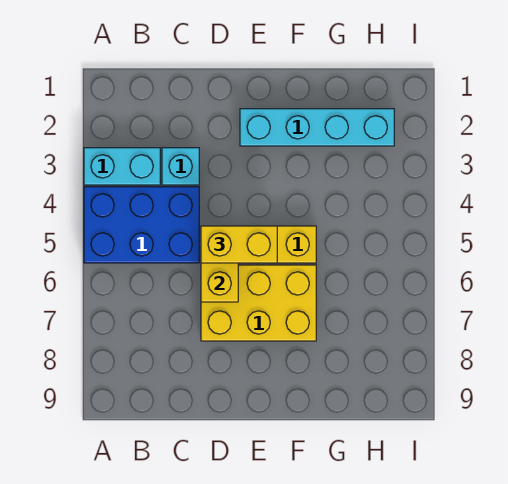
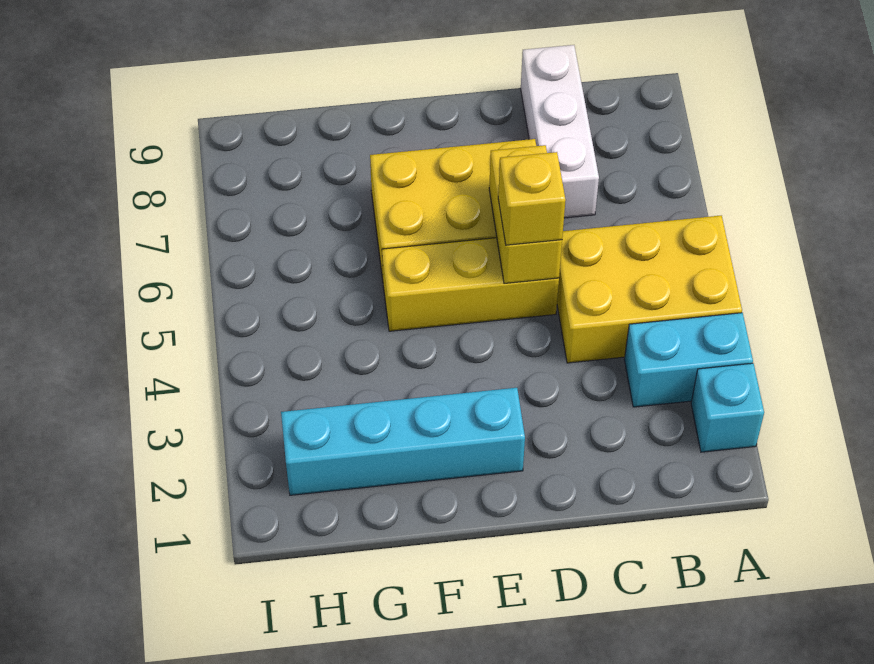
blue 2x3 brick [84,187,199,263] -> yellow 2x3 brick [557,216,742,363]
cyan 1x1 brick [162,148,199,185] -> cyan 1x1 brick moved to [691,363,764,452]
none -> white 1x3 brick [521,45,599,218]
yellow 1x2 brick [201,226,277,263] -> yellow 1x1 brick [498,152,566,245]

